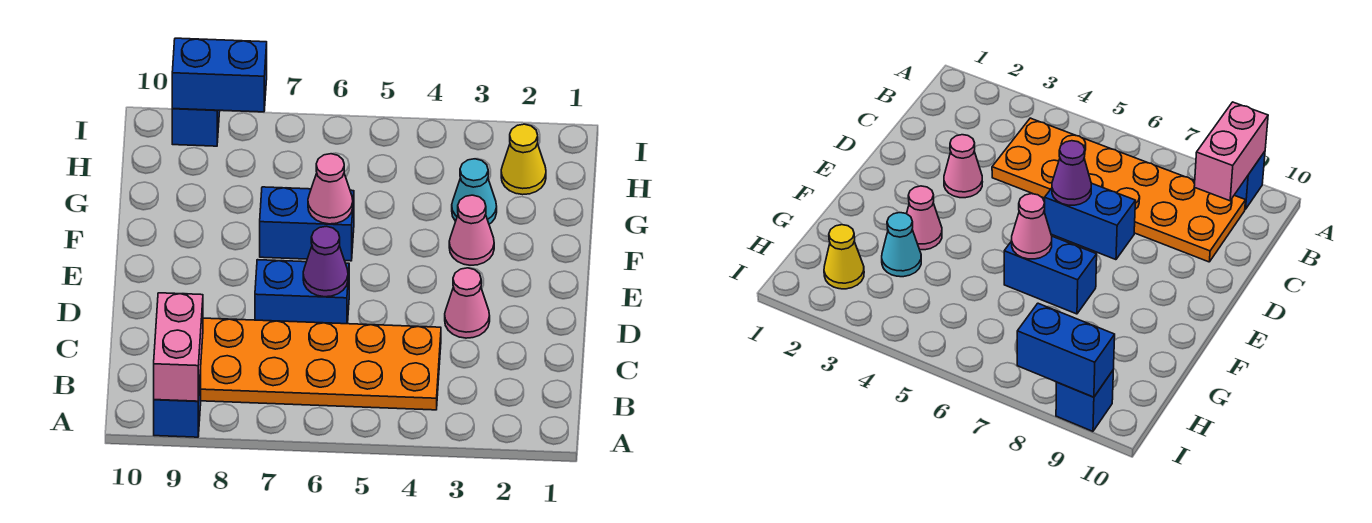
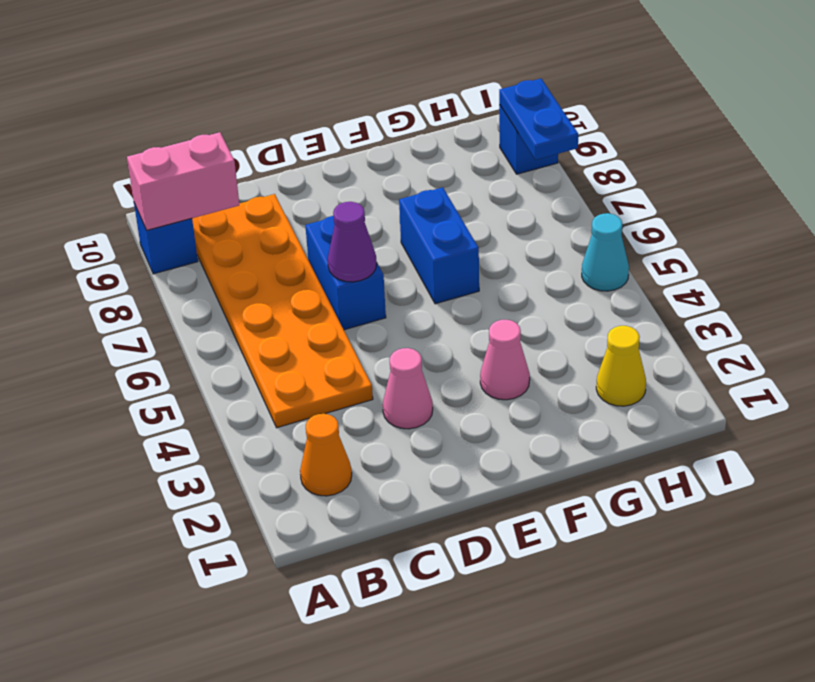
none -> orange 1x1 cone [300,414,352,496]
pink 1x1 cone [308,154,353,224] -> none
cyan 1x1 cone [452,159,497,224] -> cyan 1x1 cone moved to [582,213,629,291]
blue 1x2 brick [172,38,267,112] -> blue 1x2 plate [499,79,578,160]

